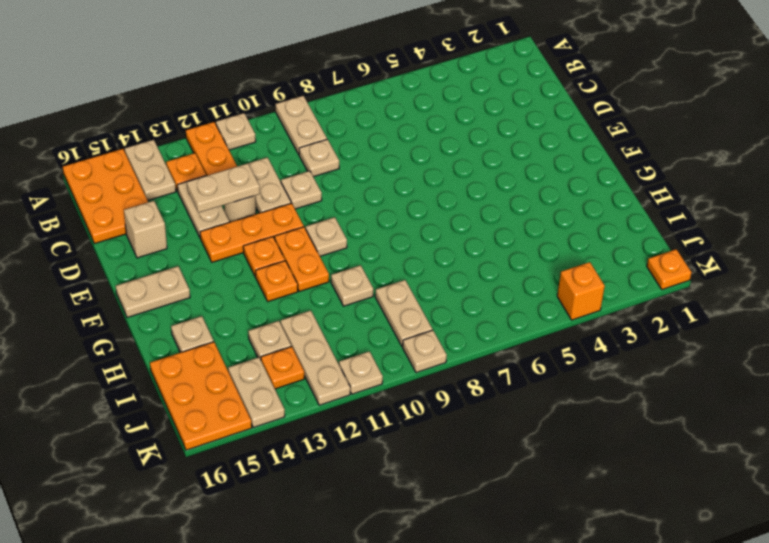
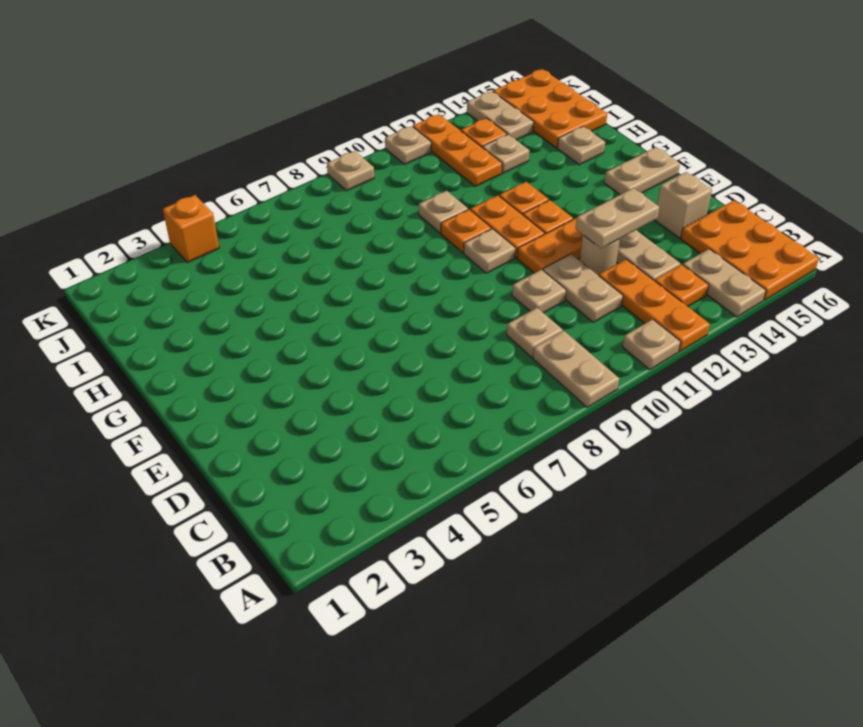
tan 1x2 plate [375,280,432,347] -> none
tan 1x3 plate [281,310,350,405] -> orange 1x3 plate [413,114,502,186]
orange 1x1 plate [647,249,692,290] -> orange 1x1 plate moved to [441,210,491,253]

